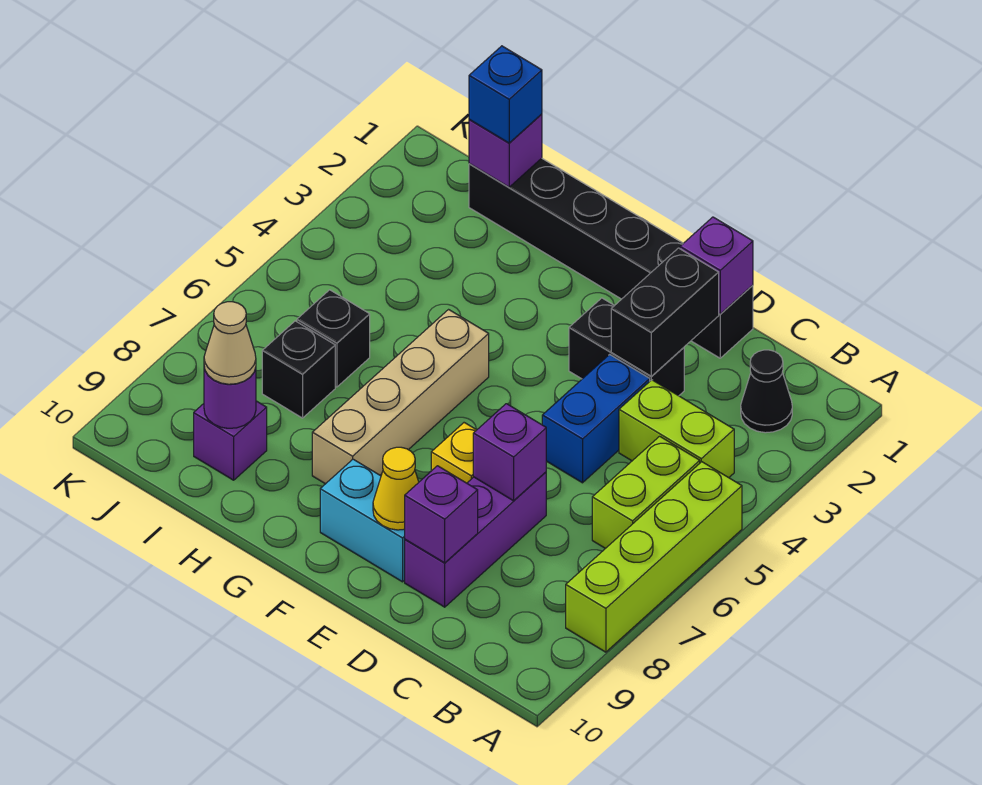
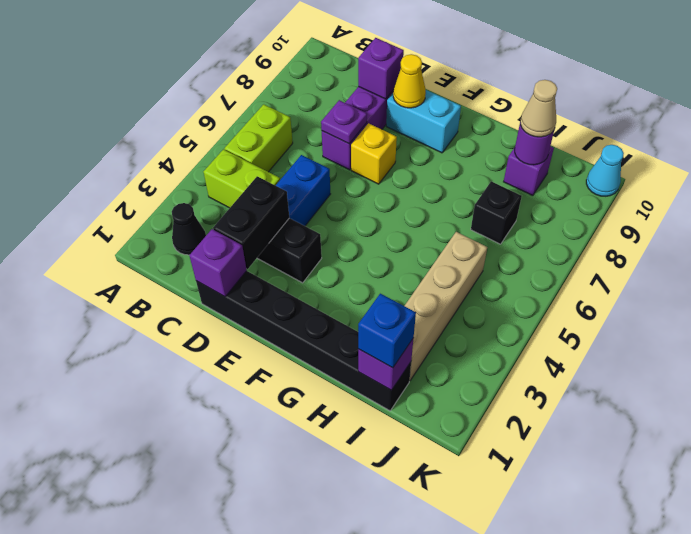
lime 1x4 brick [566,462,742,652] -> none
purple 1x1 brick [473,404,546,501] -> purple 1x1 plate [321,100,367,144]
tan 1x4 brick [312,310,489,484] -> tan 1x4 brick moved to [405,232,487,380]
black 1x1 brick [297,290,370,387] -> none
none -> cyan 1x1 cone [586,145,624,196]

